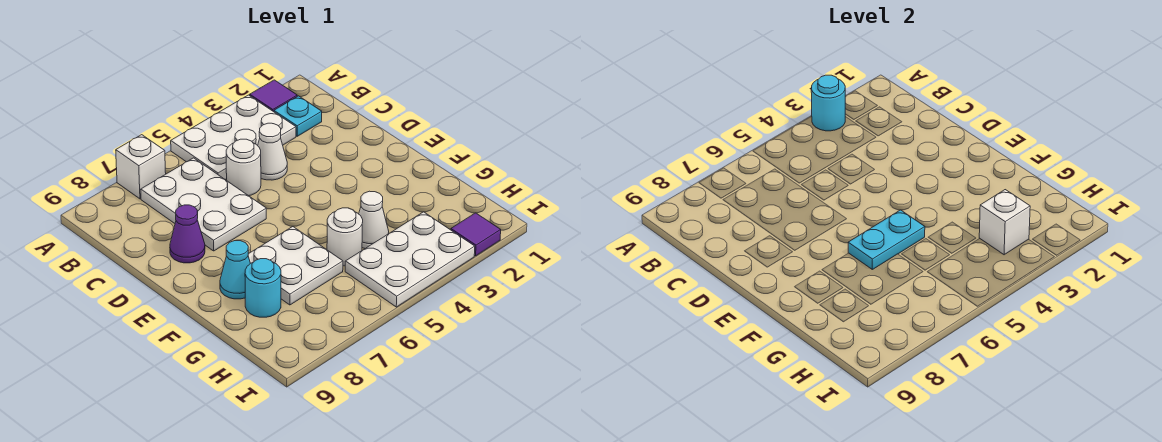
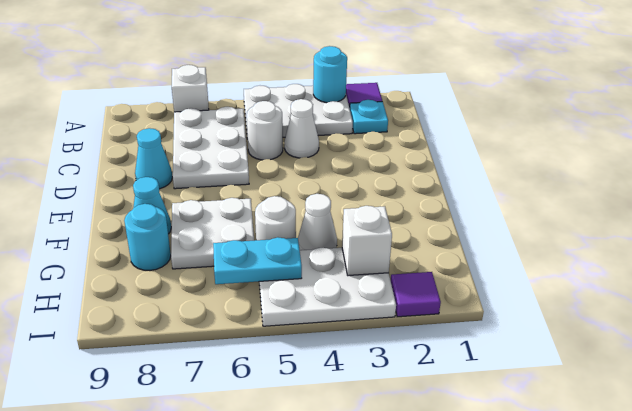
purple 1x1 cone [170,205,205,263] -> cyan 1x1 cone [135,128,172,189]
cyan 1x2 plate [848,210,925,269] -> cyan 1x2 plate moved to [213,237,302,284]

